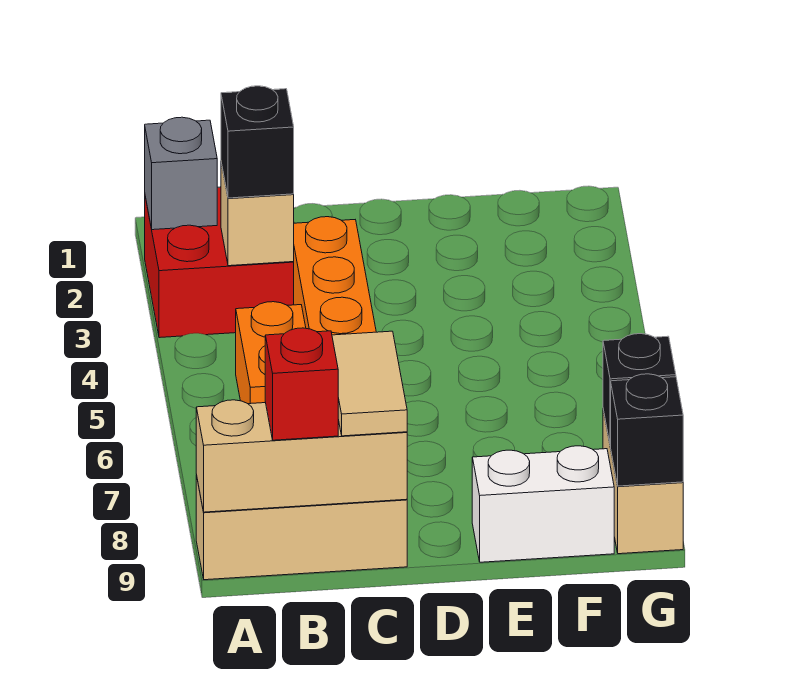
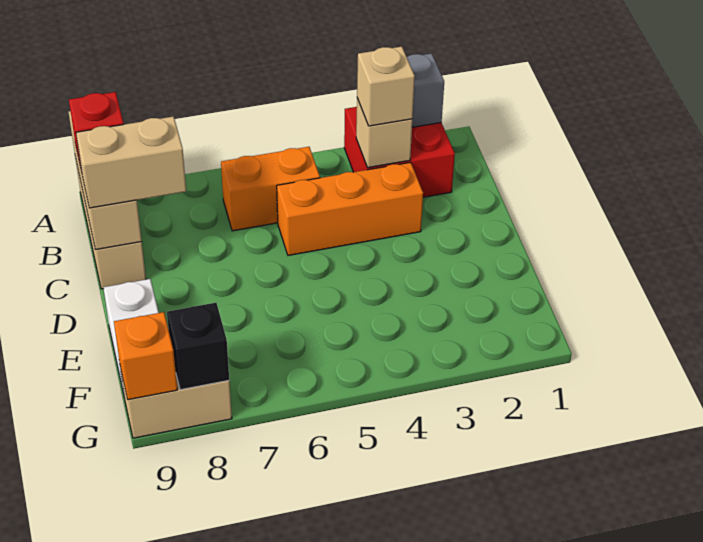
black 1x1 brick [221,86,294,198] -> tan 1x1 brick [357,47,415,126]
tan 1x2 tile [332,331,407,436] -> tan 1x2 brick [76,116,186,208]
black 1x1 brick [611,374,683,486] -> orange 1x1 brick [114,312,177,400]

